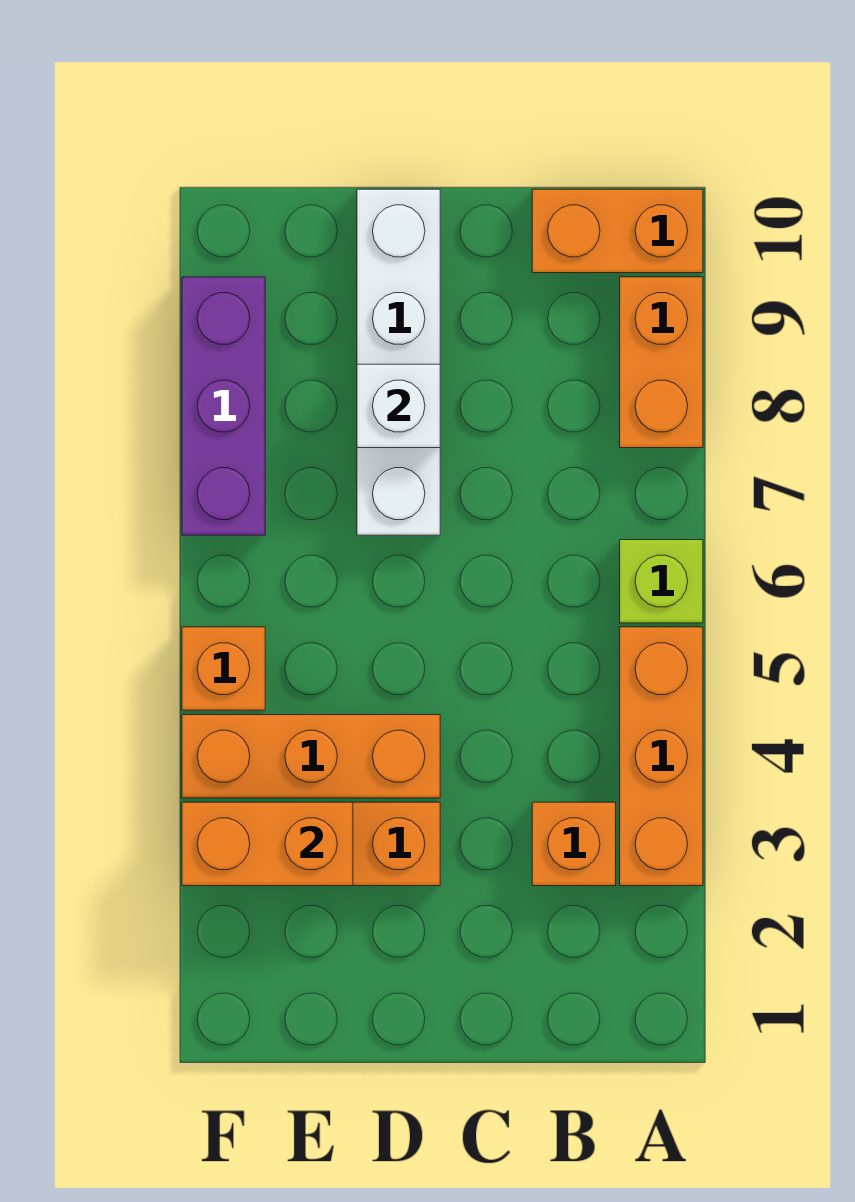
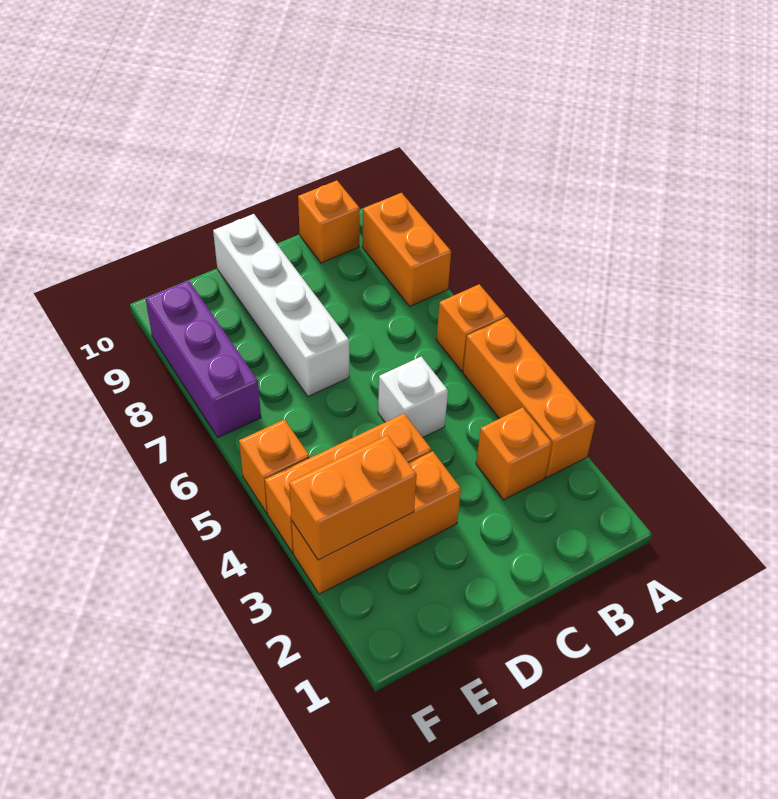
lime 1x1 brick [620,540,703,623] -> orange 1x1 brick [437,284,506,371]
orange 1x2 brick [532,189,703,273] -> orange 1x1 brick [298,181,360,263]
white 1x1 brick [357,364,440,448] -> white 1x1 brick moved to [378,357,448,437]

